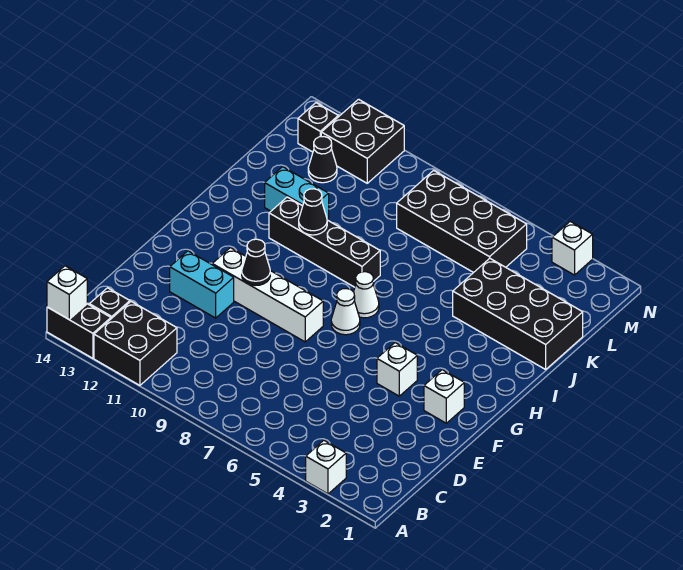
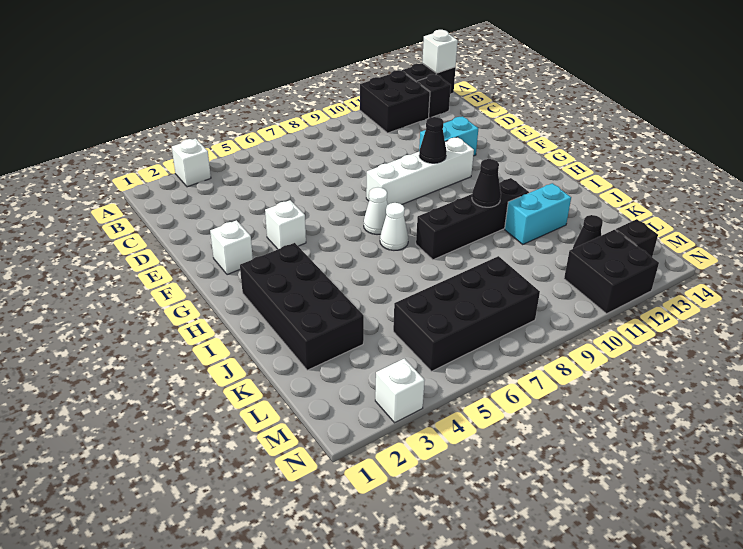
black 2x4 brick [453,258,583,369] -> black 2x4 brick turned to [240,243,364,370]

